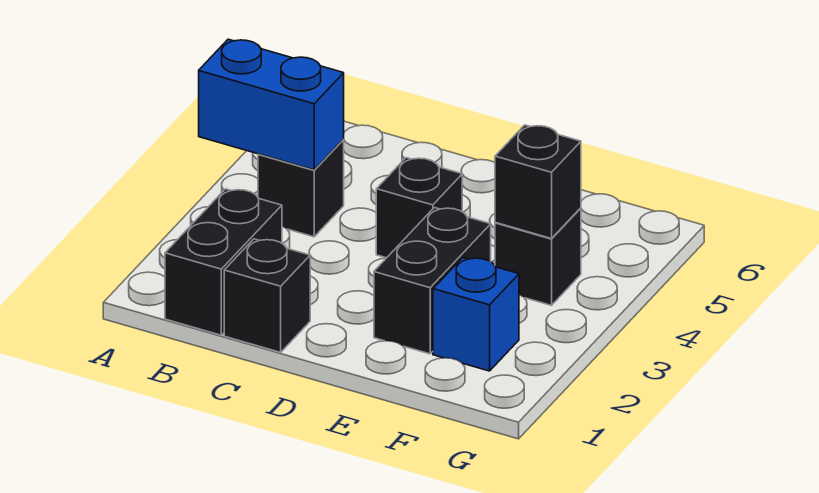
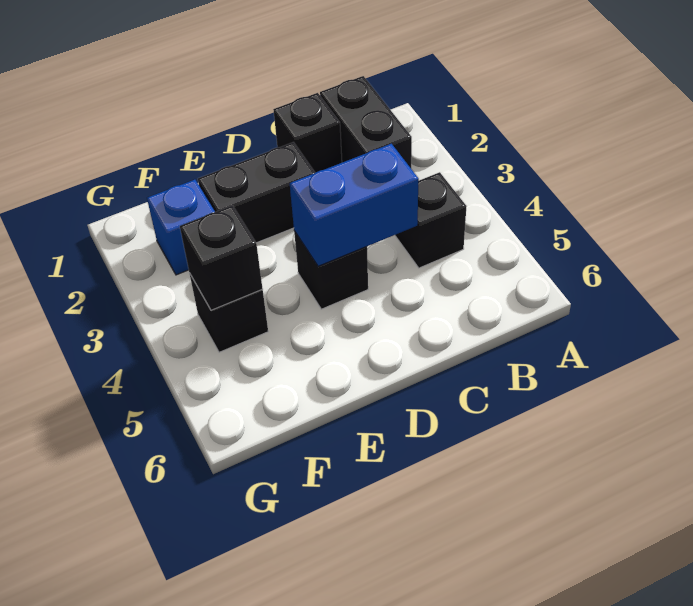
blue 1x2 brick [199,39,344,170] -> blue 1x2 brick moved to [290,144,419,266]
black 1x2 brick [374,208,491,354] -> black 1x2 brick turned to [198,142,315,243]

